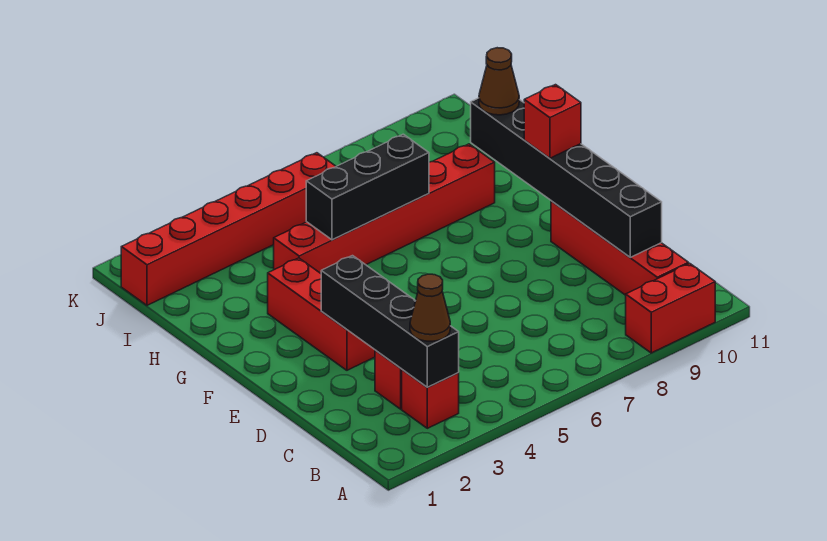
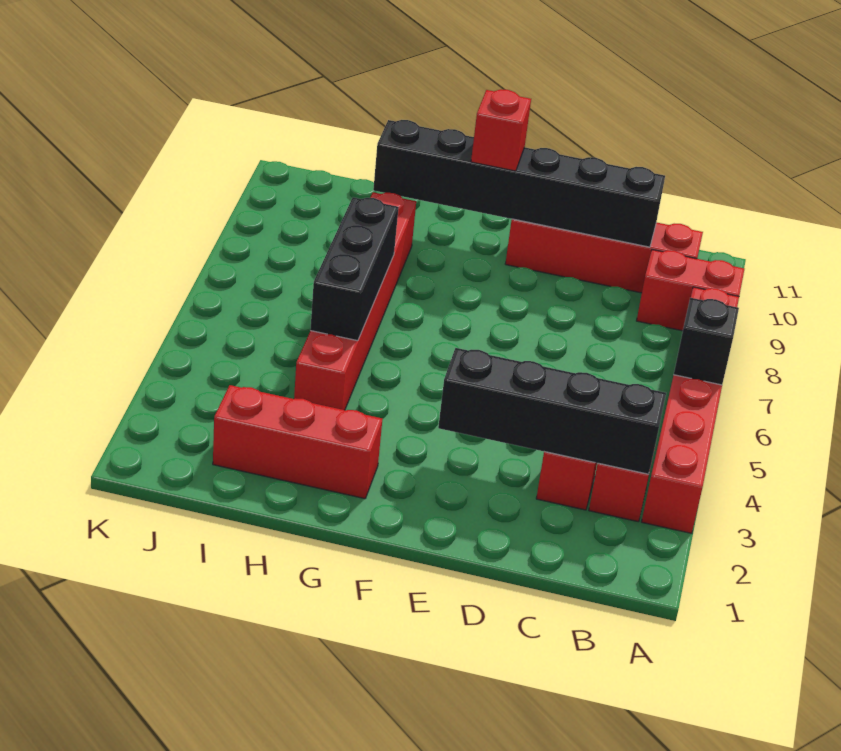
none -> black 1x1 brick [674,298,739,385]
red 1x2 brick [626,263,715,353] -> red 1x2 brick turned to [637,250,744,331]
brown 1x1 cone [410,274,450,341] -> none
red 1x3 brick [268,258,375,370] -> red 1x3 brick moved to [213,385,383,499]
brown 1x1 cone [479,48,519,115] -> none
red 1x6 brick [121,153,336,305] -> red 1x6 brick moved to [642,287,739,533]

